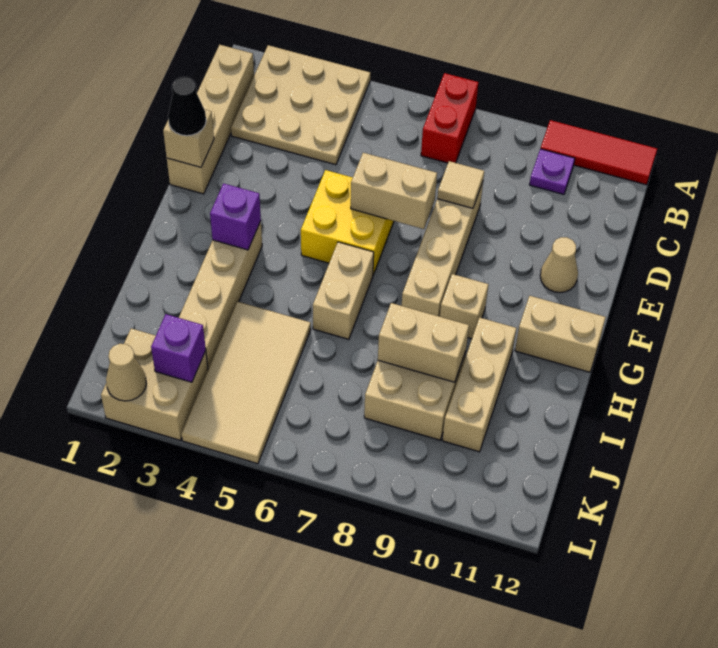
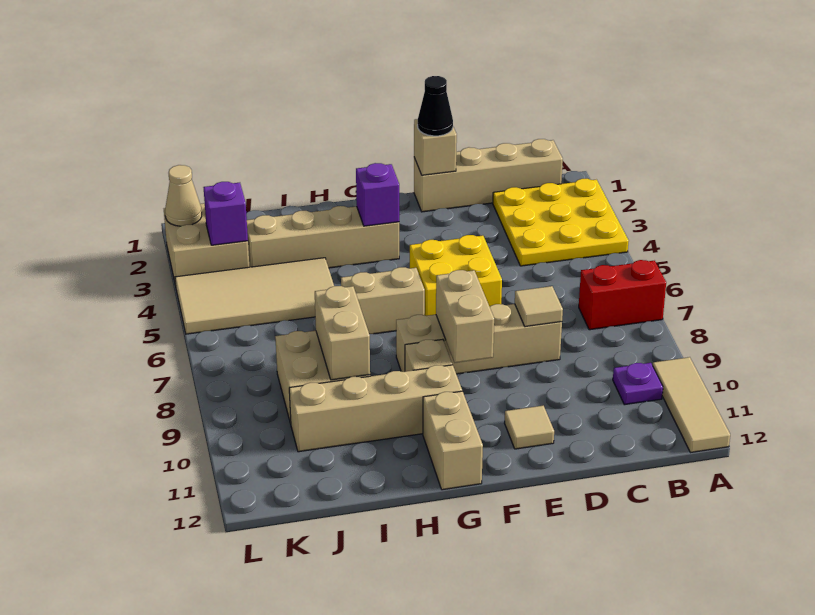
tan 3x3 plate [231,45,370,165] -> yellow 3x3 plate [493,179,629,266]
red 1x3 tile [541,120,657,185] -> tan 1x3 tile [653,357,730,453]
tan 1x2 brick [351,153,437,229] -> tan 1x2 brick moved to [436,270,494,363]
tan 1x1 cone [540,237,578,293] -> tan 1x1 tile [505,406,554,449]
tan 1x3 brick [442,318,516,452] -> tan 1x4 brick [289,365,462,452]

